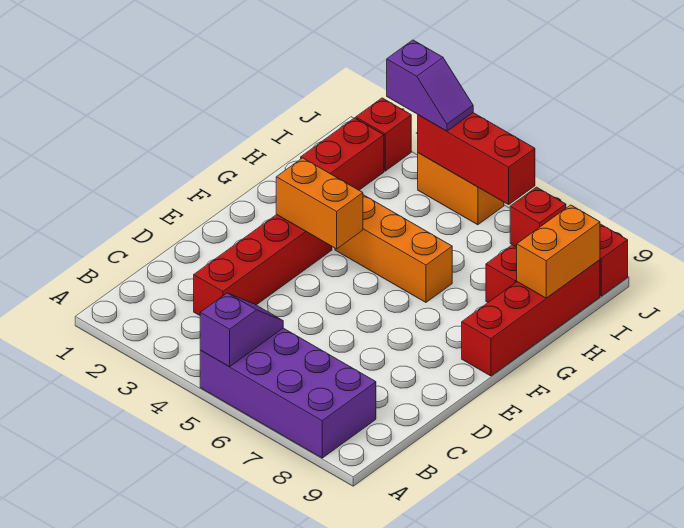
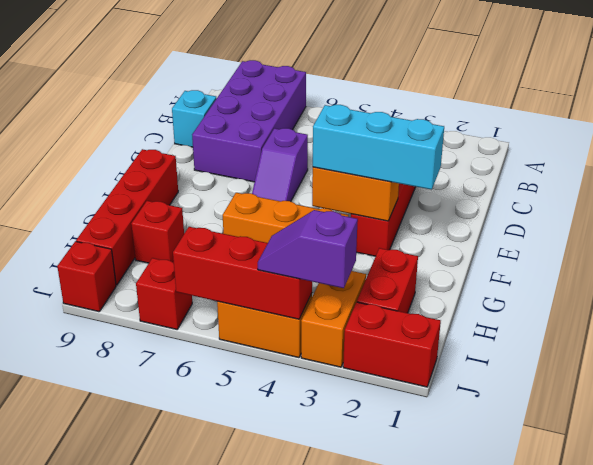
purple 2x4 brick [200,328,376,458] -> purple 2x4 brick turned to [192,60,306,182]
purple 1x2 slope [200,293,283,367] -> purple 1x2 slope moved to [252,128,308,201]
none -> cyan 1x1 brick [172,90,217,147]
none -> cyan 1x3 brick [313,105,444,190]
orange 1x2 brick [517,205,600,298] -> orange 1x2 brick moved to [301,271,366,367]
red 1x1 brick [356,98,411,171] -> red 1x2 brick [343,302,441,387]

